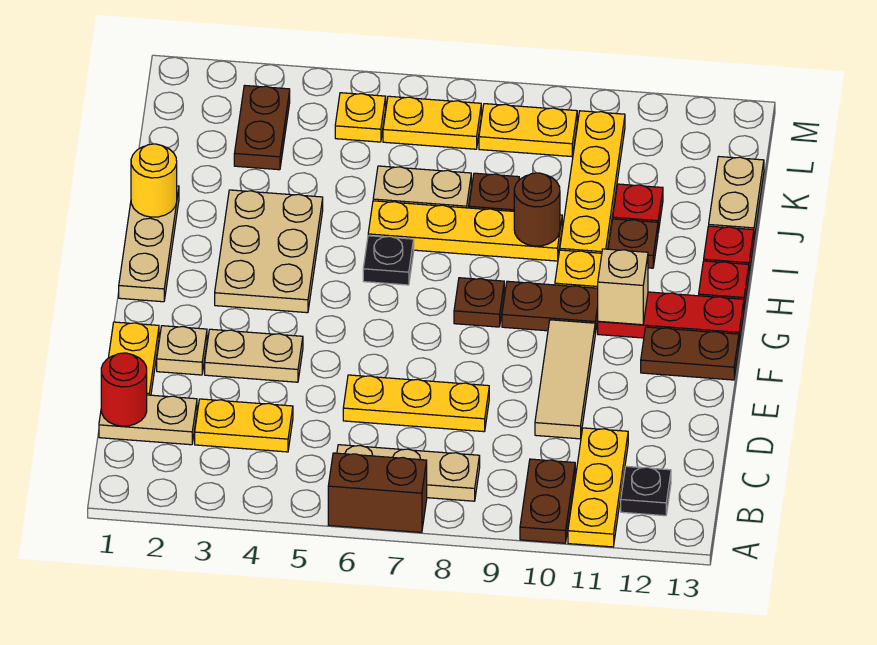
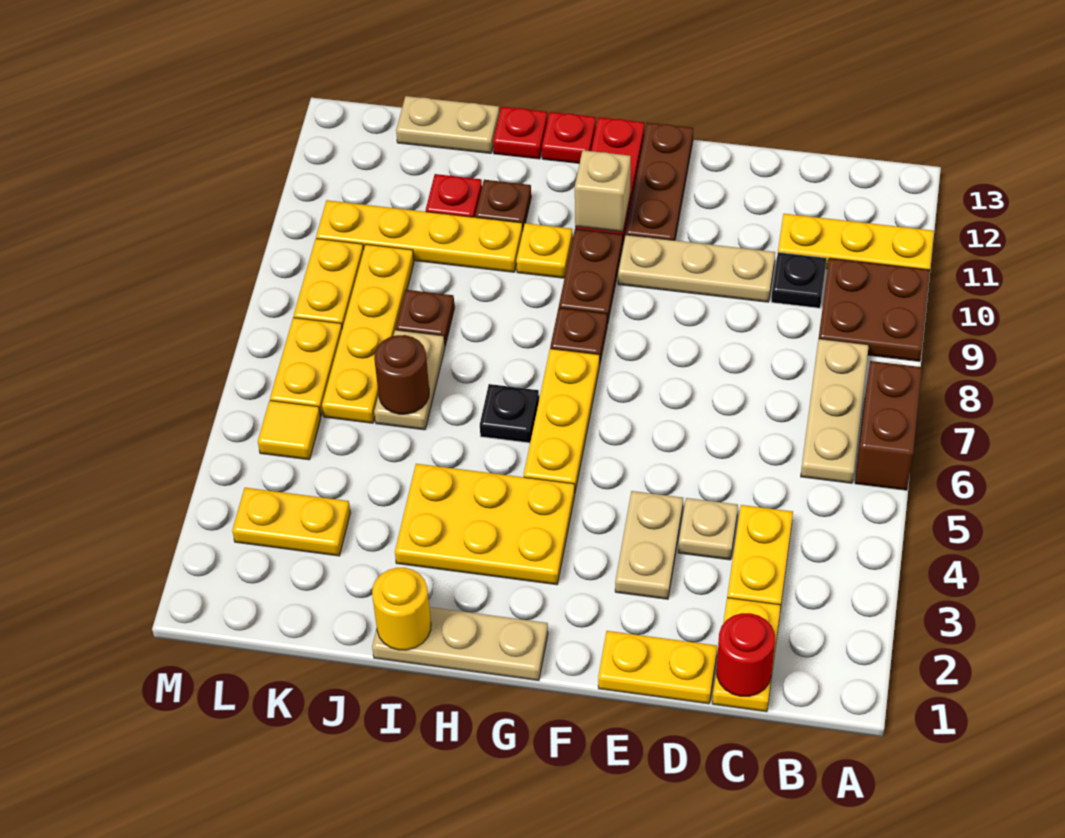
brown 1x2 plate [520,459,575,543] -> brown 2x2 plate [819,258,930,361]
black 1x1 plate [621,466,671,516] -> black 1x1 plate moved to [771,252,827,308]
tan 1x2 plate [99,395,197,445] -> yellow 1x2 plate [712,598,781,712]
yellow 1x3 plate [343,375,489,432] -> yellow 1x3 plate moved to [524,349,600,491]
tan 1x3 tile [535,320,595,439] -> tan 1x3 plate [618,235,775,302]
tan 1x1 plate [157,326,207,375] -> tan 1x1 plate moved to [678,498,738,560]
brown 1x2 plate [641,327,739,380] -> brown 1x3 plate [626,123,693,240]
tan 2x3 plate [215,190,323,313] -> yellow 2x3 plate [395,464,575,585]
yellow 1x4 plate [368,201,562,261] -> yellow 1x4 plate moved to [322,244,414,423]
brown 1x1 round brick [514,173,560,246] -> brown 1x1 round brick moved to [374,335,429,414]
brown 1x2 plate [234,85,290,170] -> yellow 1x2 plate [232,488,350,556]
yellow 1x1 plate [335,93,386,142] -> yellow 1x1 tile [258,401,321,460]

